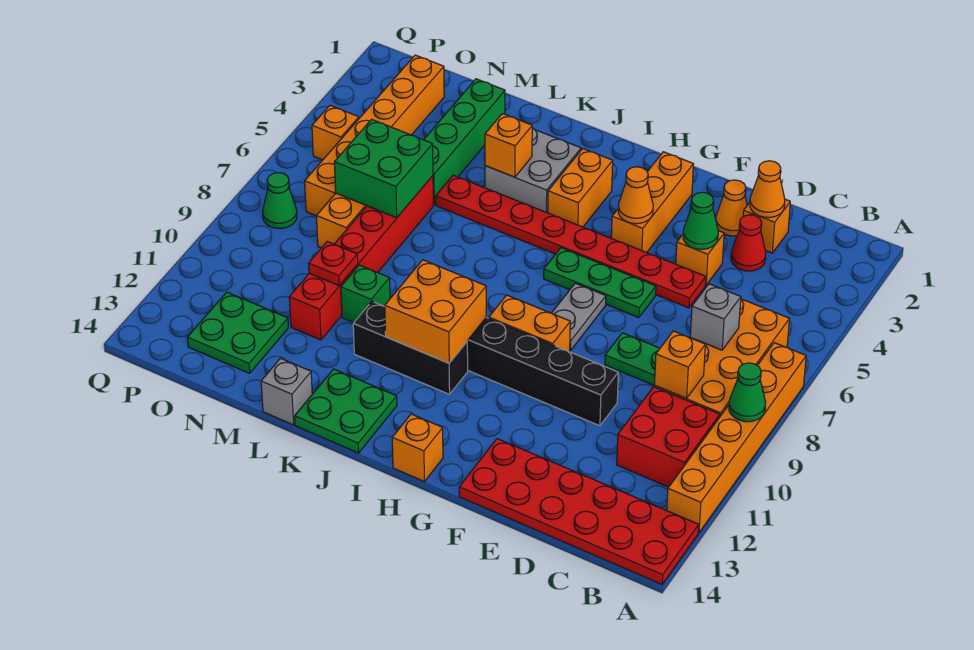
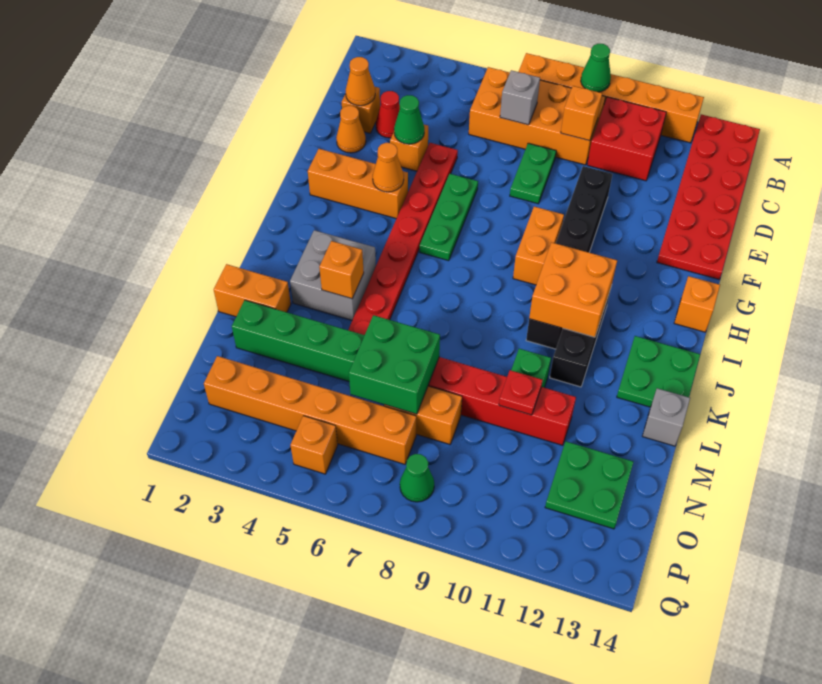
grey 1x2 plate [552,283,606,351] -> none
orange 1x2 brick [548,149,613,227] -> orange 1x2 brick moved to [214,264,291,317]

